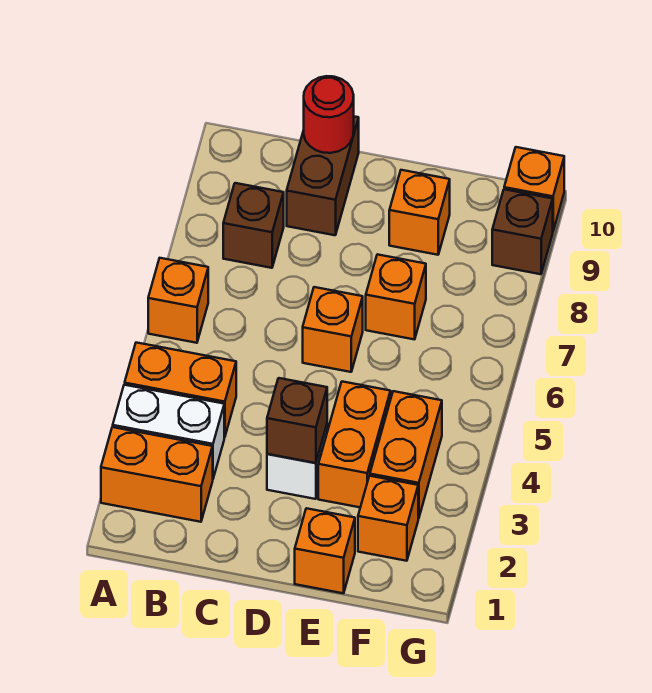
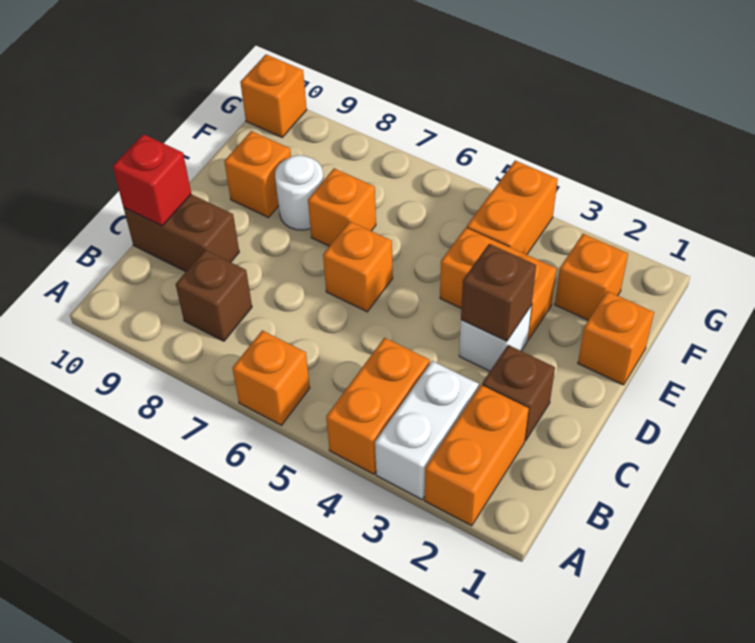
red 1x1 round brick [304,76,354,153] -> red 1x1 brick [113,134,191,226]
none -> white 1x1 round brick [275,155,323,230]
orange 1x2 brick [370,391,442,519] -> orange 1x2 brick turned to [467,161,558,255]
brown 1x1 brick [492,189,553,274] -> brown 1x1 brick moved to [482,345,555,441]

